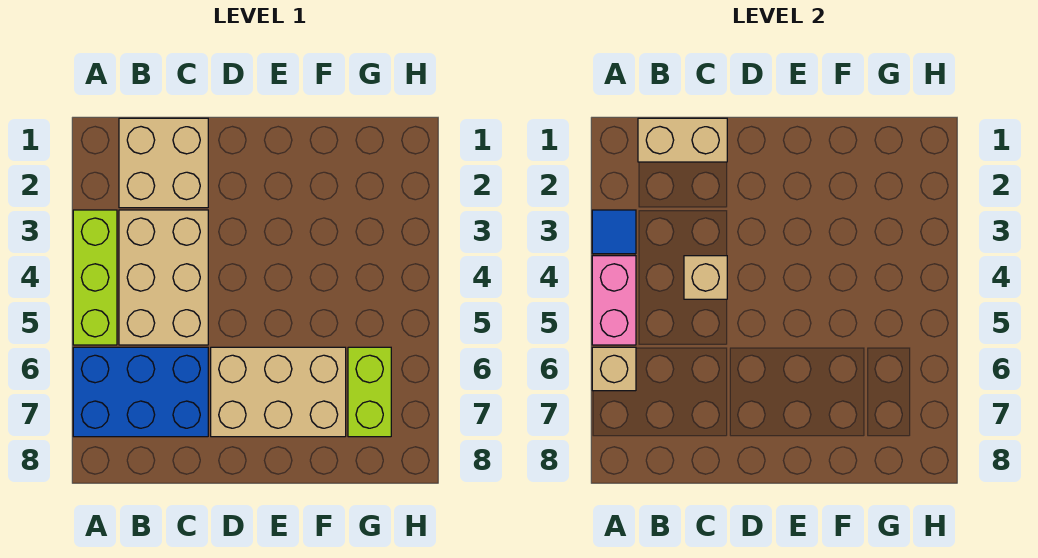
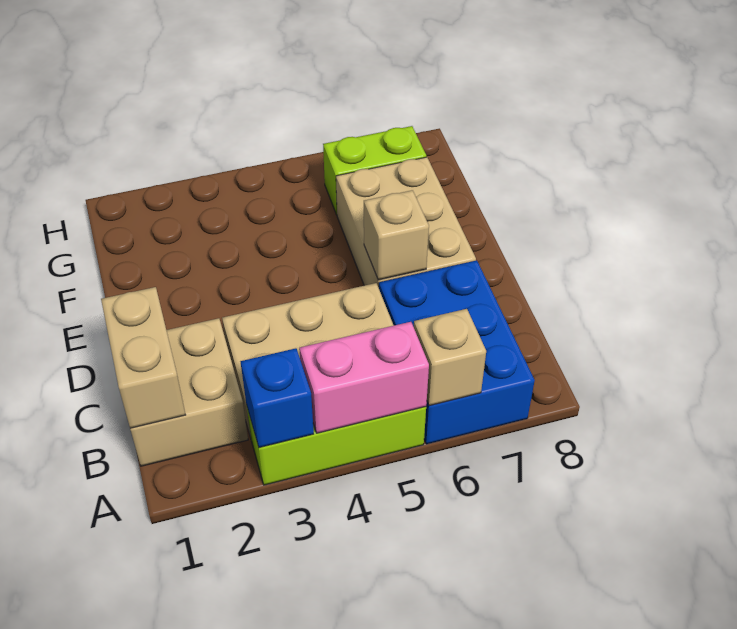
blue 1x1 tile [592,210,636,254] -> blue 1x1 brick [240,348,314,448]
tan 1x1 brick [684,256,727,299] -> tan 1x1 brick moved to [364,190,429,280]

